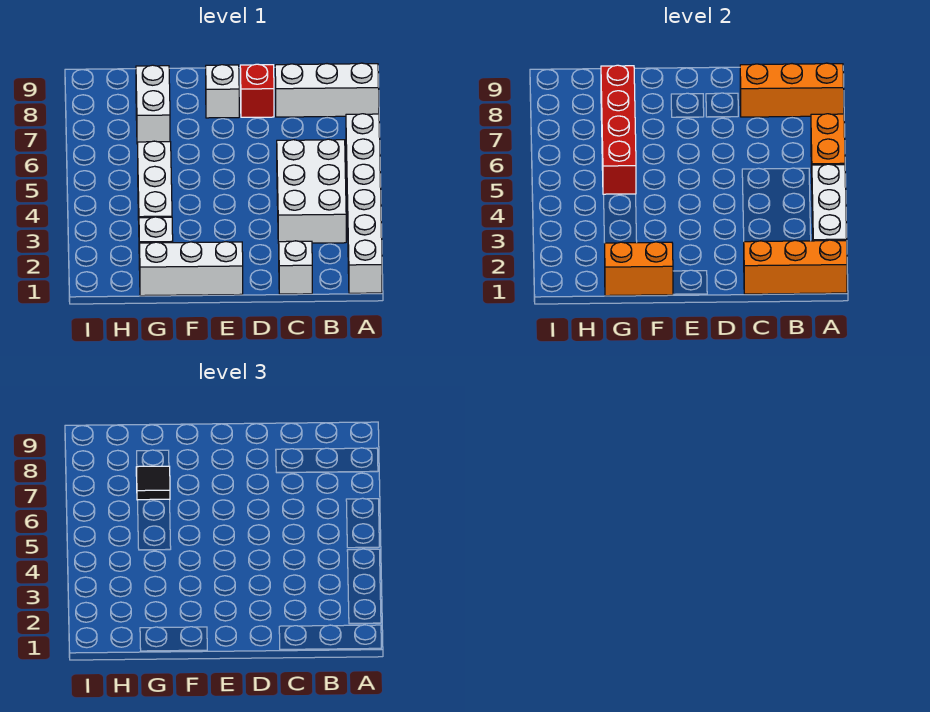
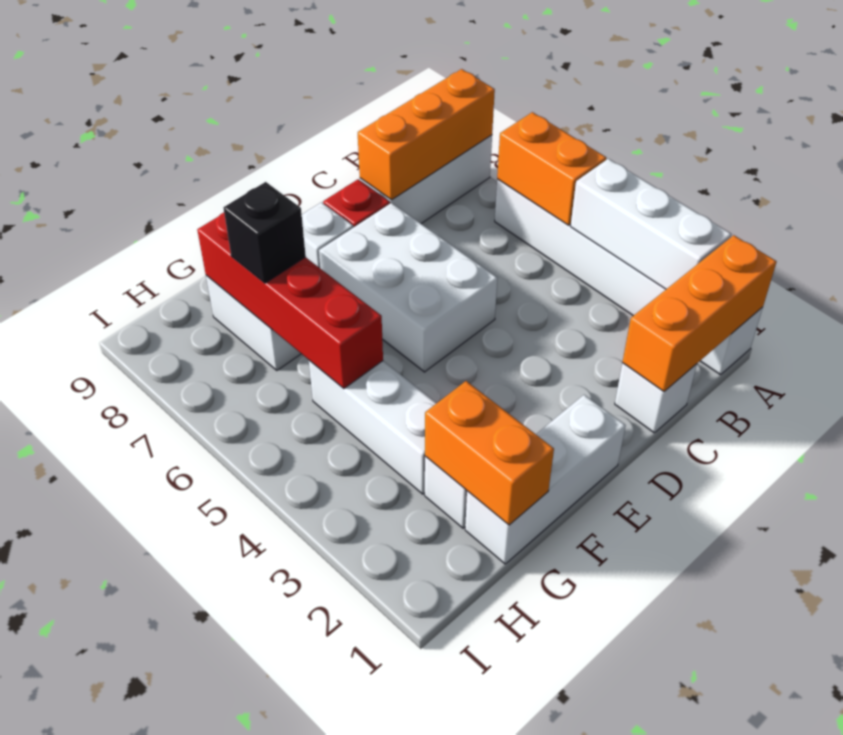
white 2x3 brick [277,139,346,243] -> white 2x3 brick moved to [319,203,498,372]
orange 1x2 brick [605,242,673,296] -> orange 1x2 brick turned to [425,381,554,525]
black 1x1 tile [136,466,170,500] -> black 1x1 brick [224,182,306,283]

